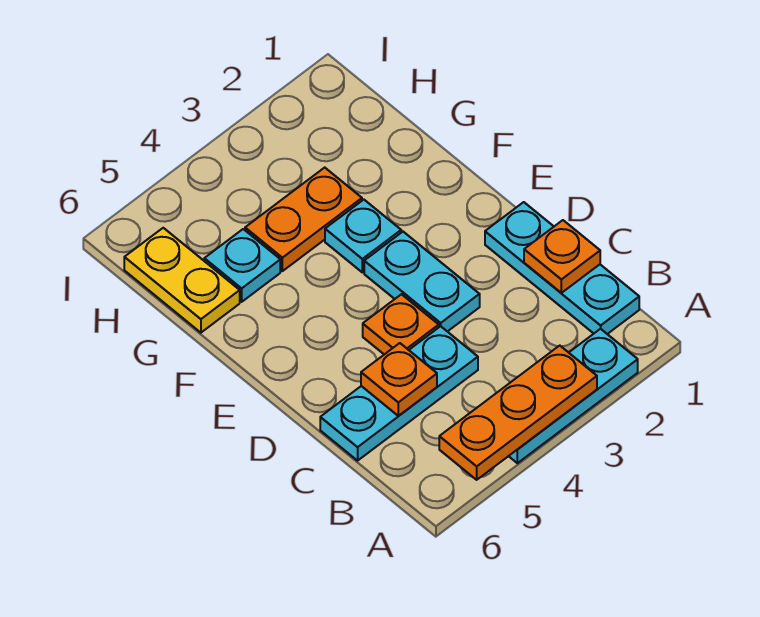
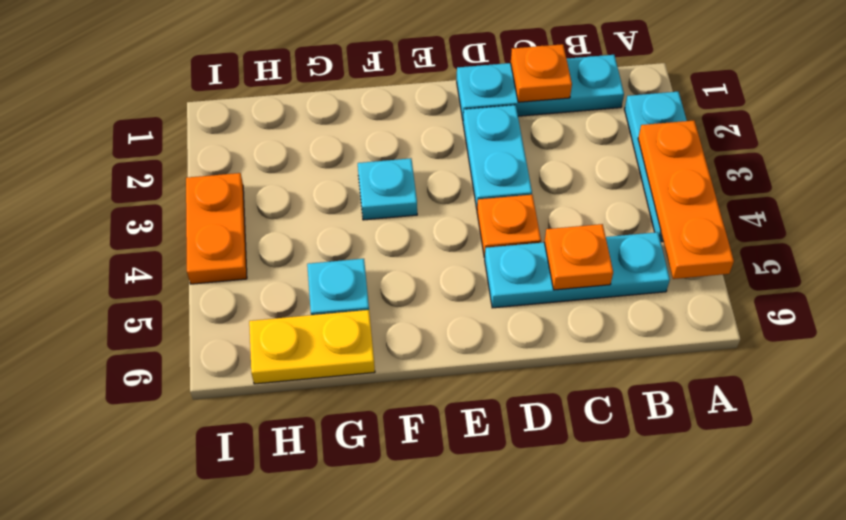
cyan 1x3 plate [320,326,478,461] -> cyan 1x3 plate turned to [485,232,670,308]
cyan 1x2 plate [364,232,480,332] -> cyan 1x2 plate turned to [463,105,532,208]
orange 1x2 plate [245,168,362,271] -> orange 1x2 plate moved to [186,173,247,284]

